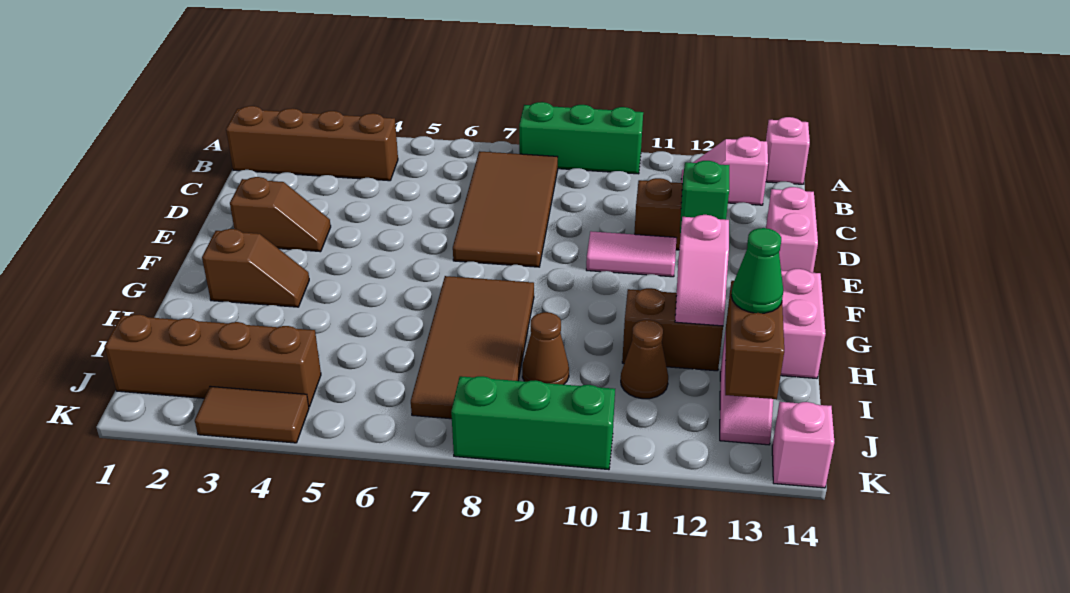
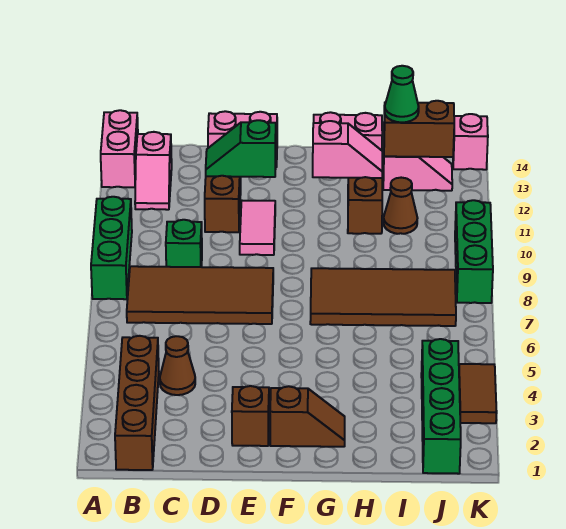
pink 1x1 brick [766,117,810,184] -> pink 1x2 brick [101,110,138,187]
none -> green 1x1 brick [166,220,202,267]
brown 1x2 slope [202,229,309,307] -> brown 1x2 slope turned to [270,386,345,447]
brown 1x1 cone [522,312,569,385] -> brown 1x1 cone moved to [160,336,195,395]
brown 1x4 brick [104,315,321,407] -> green 1x4 brick [421,339,461,474]

